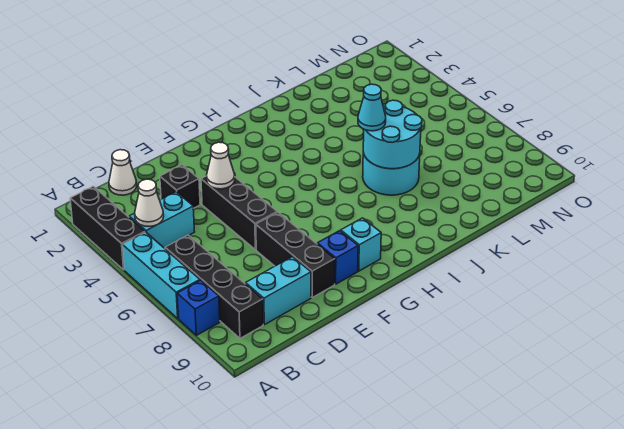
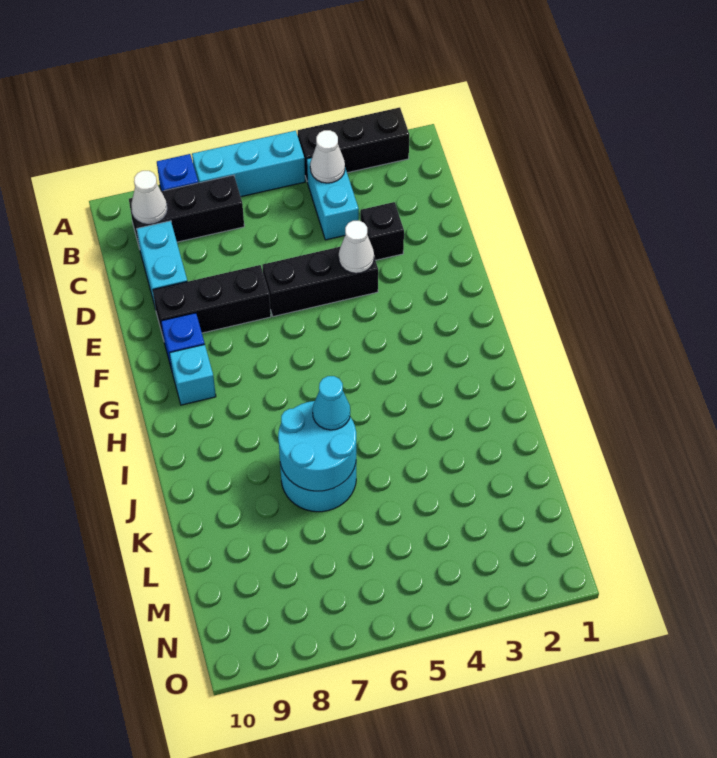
black 1x4 brick [165,235,263,338] -> black 1x3 brick [129,175,244,249]
white 1x1 cone [109,150,137,195] -> white 1x1 cone moved to [131,171,167,223]

